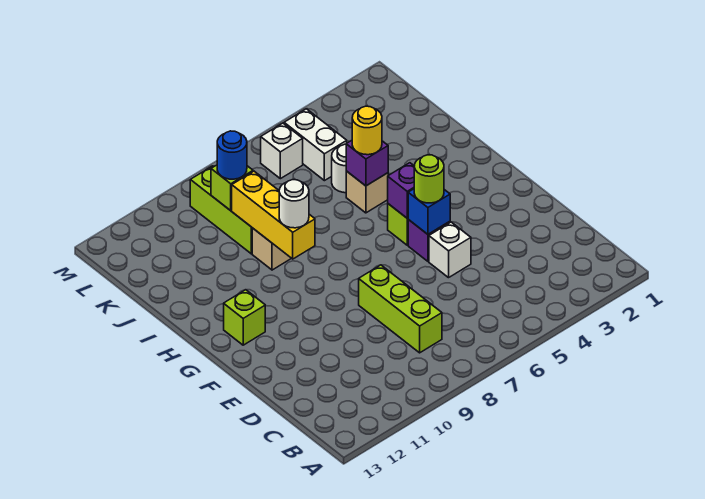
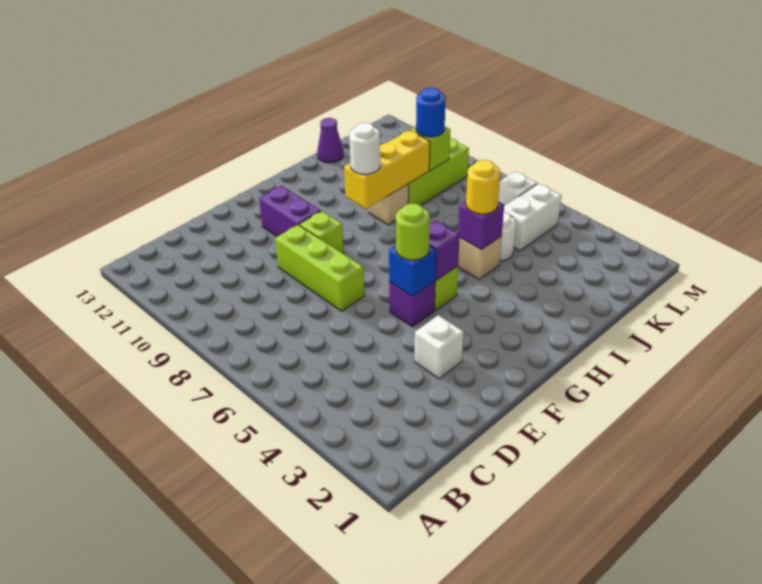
lime 1x3 brick [359,265,442,353] -> lime 1x3 brick turned to [275,225,364,311]
white 1x1 brick [429,222,471,278] -> white 1x1 brick moved to [415,315,464,379]
none -> purple 1x2 brick [259,186,321,237]
lime 1x1 brick [224,290,265,345] -> lime 1x1 brick moved to [299,211,344,253]
none -> purple 1x1 cone [317,118,343,163]

